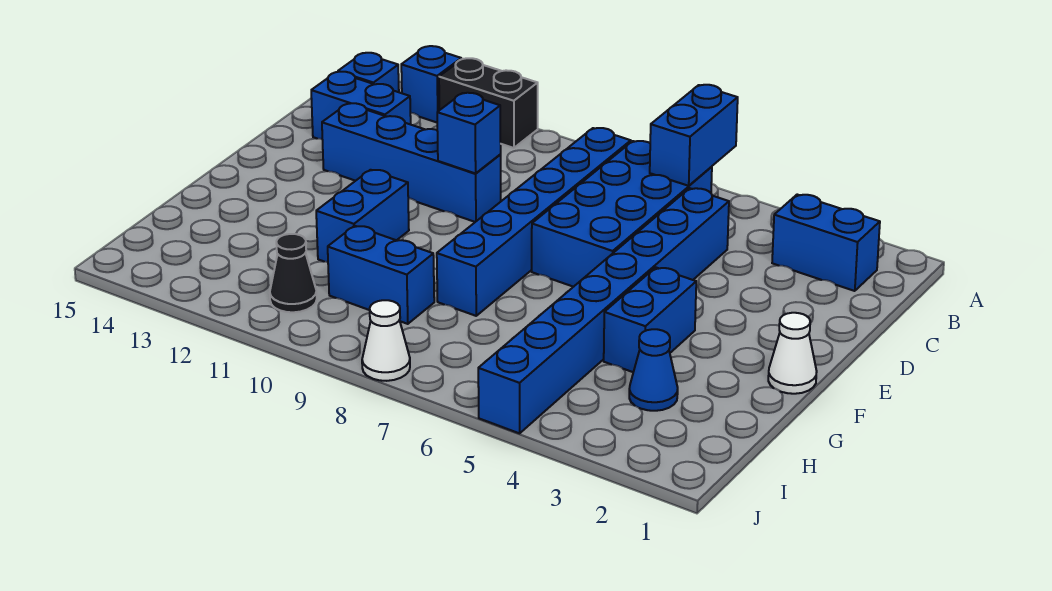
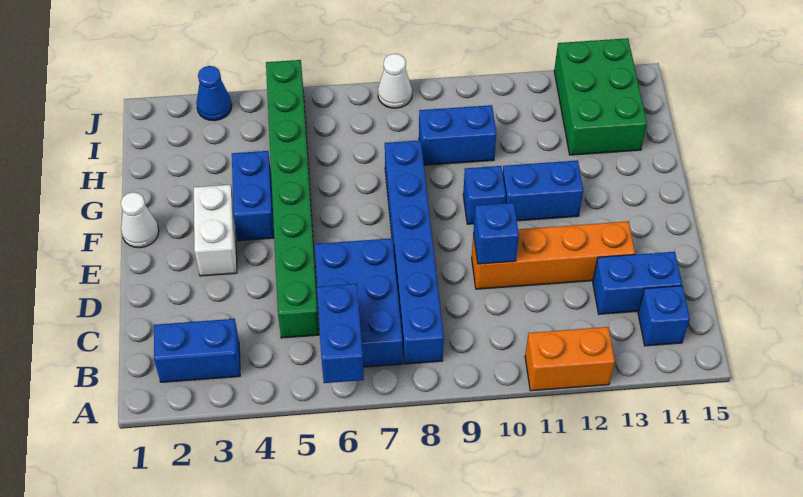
black 1x2 brick [439,58,538,148] -> orange 1x2 brick [525,327,615,391]
blue 1x1 brick [401,46,461,122] -> blue 1x1 brick moved to [463,166,506,224]
blue 2x4 brick [532,141,712,287] -> blue 2x3 brick [315,238,402,367]
blue 1x8 brick [478,188,729,433] -> green 1x8 brick [266,60,319,338]
blue 1x4 brick [322,103,501,222] -> orange 1x4 brick [472,221,635,289]
none -> white 1x2 brick [194,185,237,276]
blue 1x2 brick [316,170,409,262] -> blue 1x2 brick turned to [503,160,583,221]
blue 1x1 cone [629,329,678,411] -> blue 1x1 cone moved to [196,66,232,121]
none -> green 2x3 brick [554,38,647,155]
black 1x1 cone [270,234,317,312] -> none

